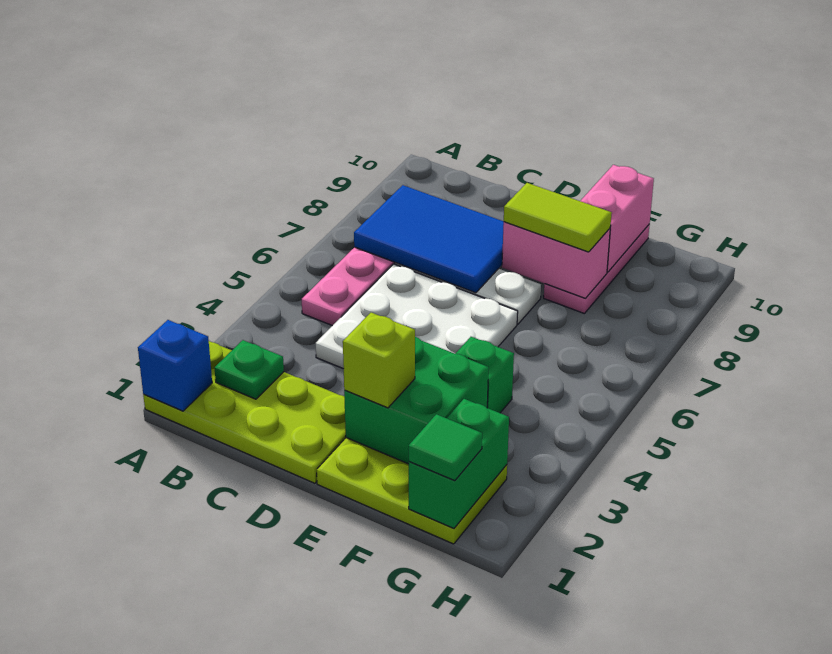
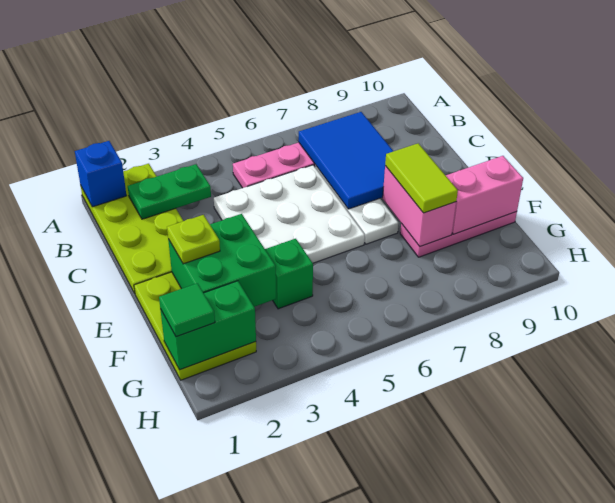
green 1x1 plate [214,340,284,399] -> green 1x2 plate [128,164,211,219]
lime 1x1 brick [343,313,415,408] -> lime 1x1 plate [167,215,220,264]

